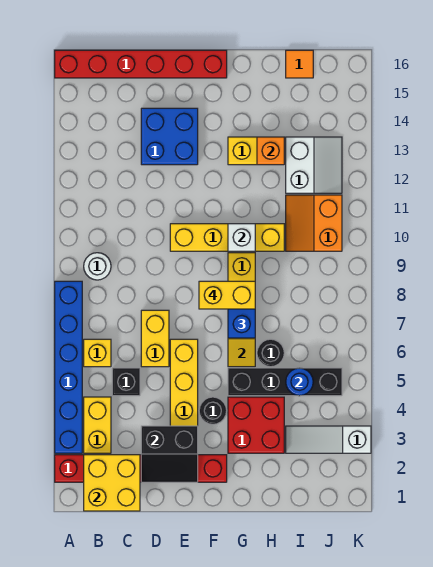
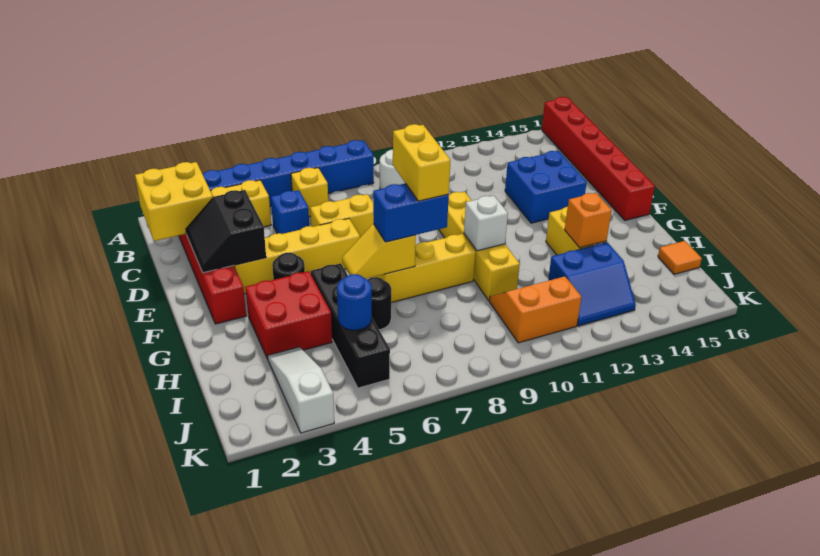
black 1x1 brick [112,368,140,396] -> blue 1x1 brick [271,190,309,234]
white 2x2 slope [286,137,342,193] -> blue 2x2 slope [548,242,636,326]

